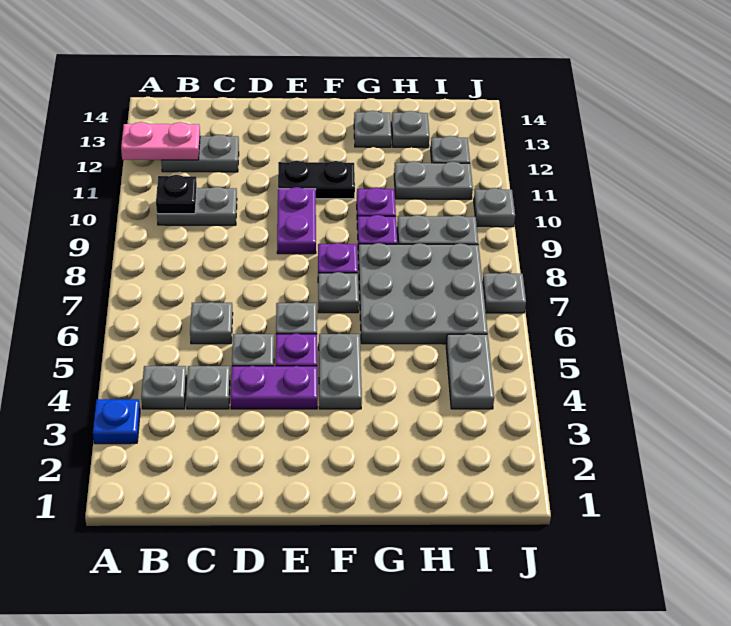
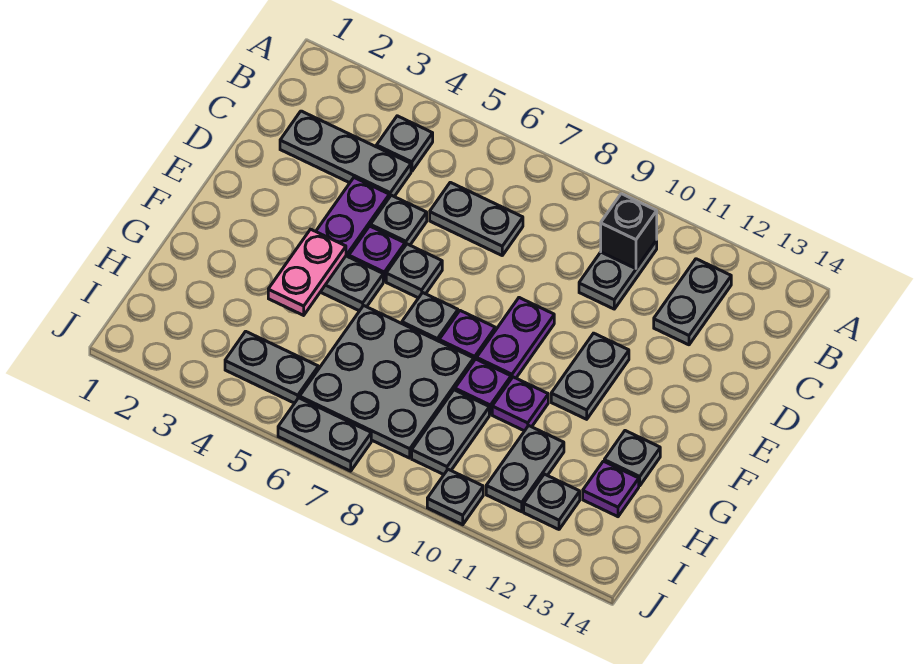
blue 1x1 plate [93,399,140,444] -> none
pink 1x2 plate [121,122,200,160] -> pink 1x2 plate moved to [268,229,346,315]
black 1x1 plate [156,175,197,214] -> black 1x1 brick [601,194,657,269]
grey 1x1 plate [186,366,230,409] -> grey 1x3 plate [280,111,411,197]
grey 1x1 plate [190,302,233,344] -> grey 1x2 plate [430,182,523,255]
purple 1x2 plate [277,187,316,254] -> purple 1x2 plate turned to [477,298,554,379]
black 1x2 plate [278,161,355,199] -> grey 1x2 plate [551,333,629,419]
grey 1x1 plate [391,111,429,148] -> purple 1x1 plate [583,461,639,517]
grey 1x1 plate [482,273,526,313] -> grey 1x2 plate [278,398,371,471]

